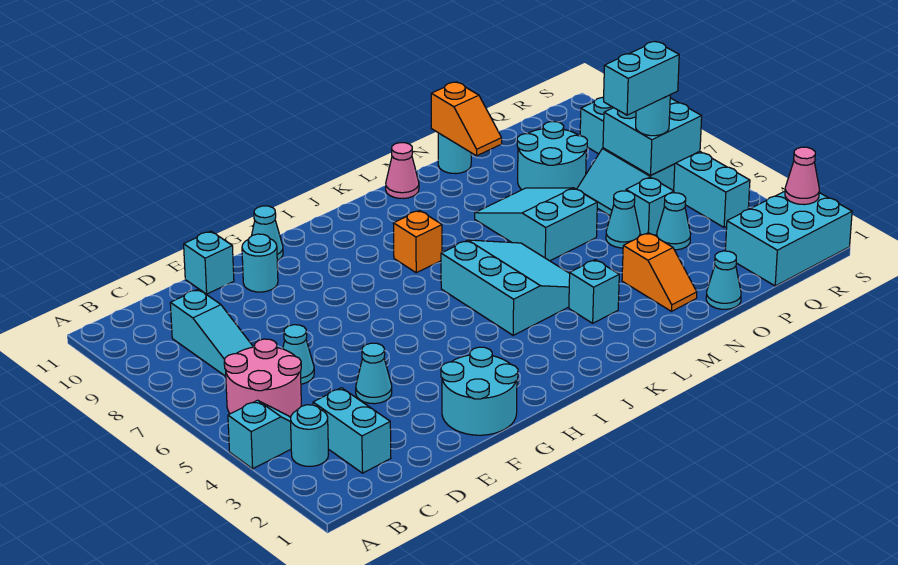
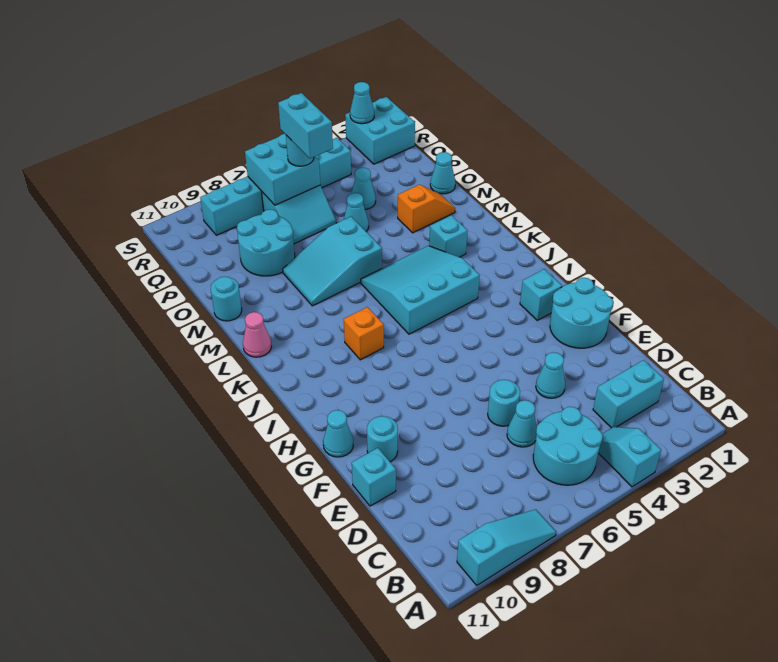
cyan 1x1 round brick [291,405,328,466] -> cyan 1x1 round brick moved to [488,380,520,426]
pink 2x2 round brick [224,339,301,417] -> cyan 2x2 round brick [533,407,603,485]
cyan 1x3 slope [170,289,253,376] -> cyan 1x3 slope moved to [457,509,556,585]
orange 1x2 slope [431,82,502,156] -> none
cyan 1x1 brick [626,177,674,235] -> cyan 1x1 brick moved to [520,269,562,320]
cyan 2x3 brick [725,191,852,286] -> cyan 2x2 brick [345,97,415,164]
pink 1x1 cone [785,147,819,205] -> cyan 1x1 cone [350,82,374,124]

